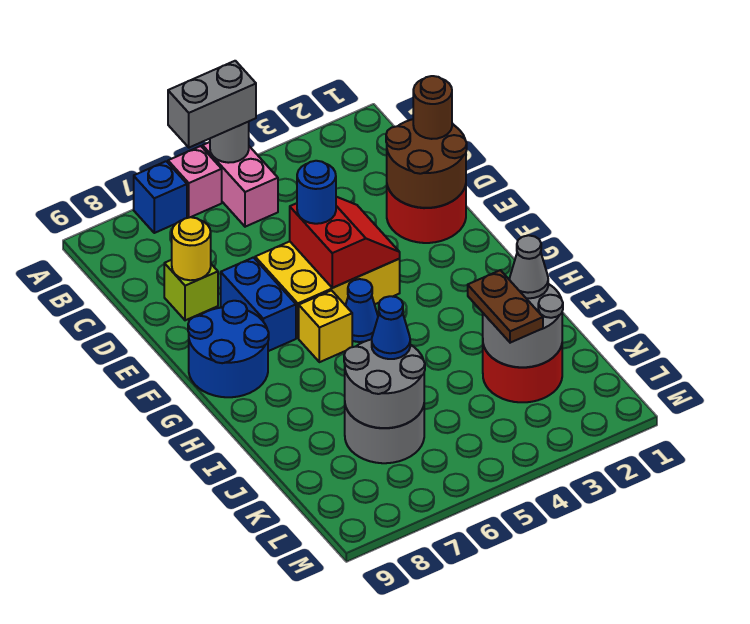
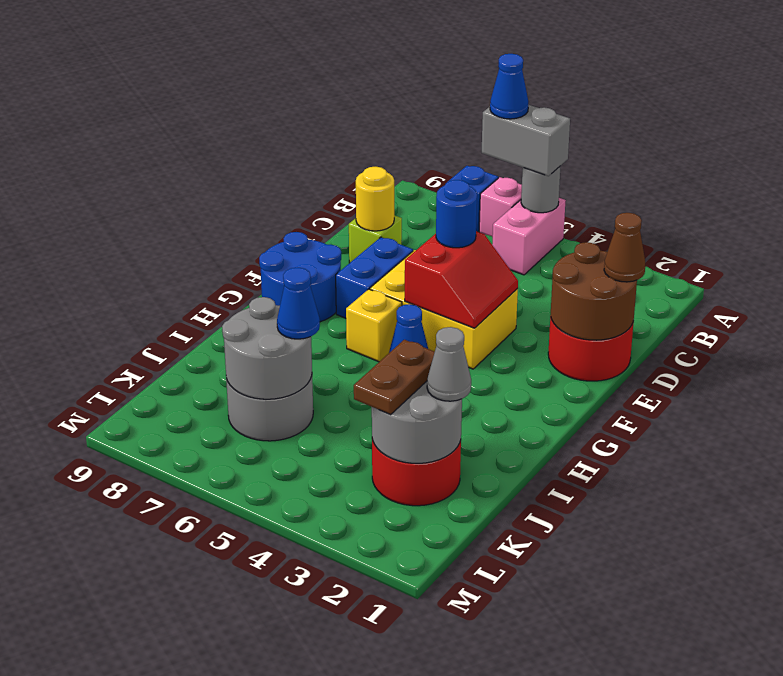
none -> blue 1x1 cone [490,54,528,119]
brown 1x1 round brick [413,76,452,139] -> brown 1x1 cone [604,213,645,282]

